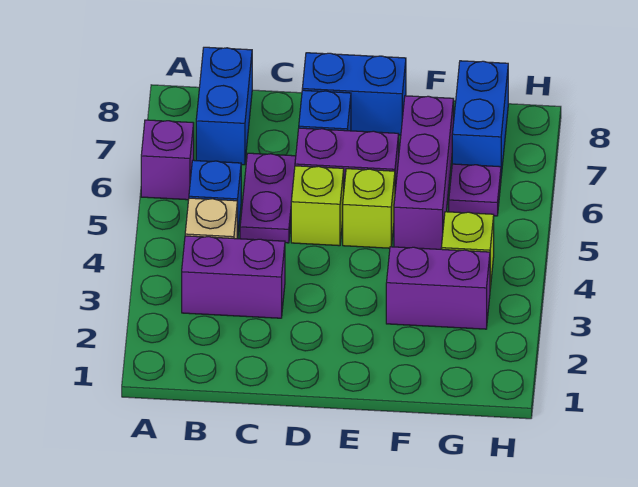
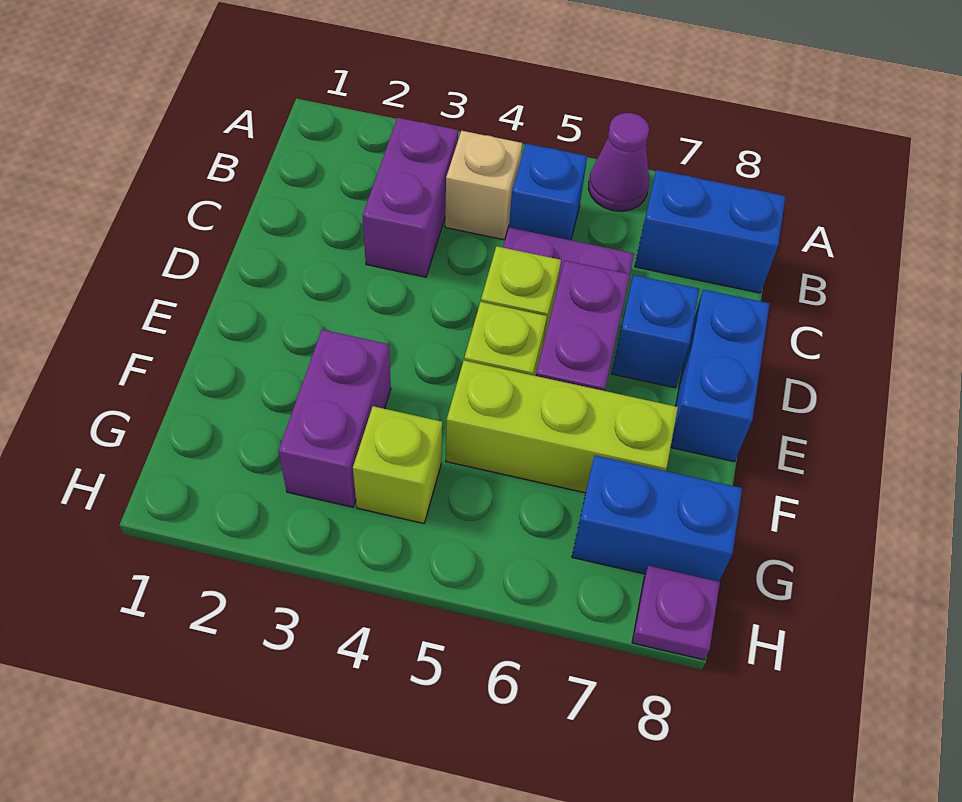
purple 1x1 brick [141,120,194,200] -> purple 1x1 cone [589,113,649,211]
purple 1x3 brick [394,96,454,249] -> lime 1x3 brick [446,361,678,493]
purple 1x1 plate [449,164,501,216] -> purple 1x1 plate moved to [632,566,720,660]

